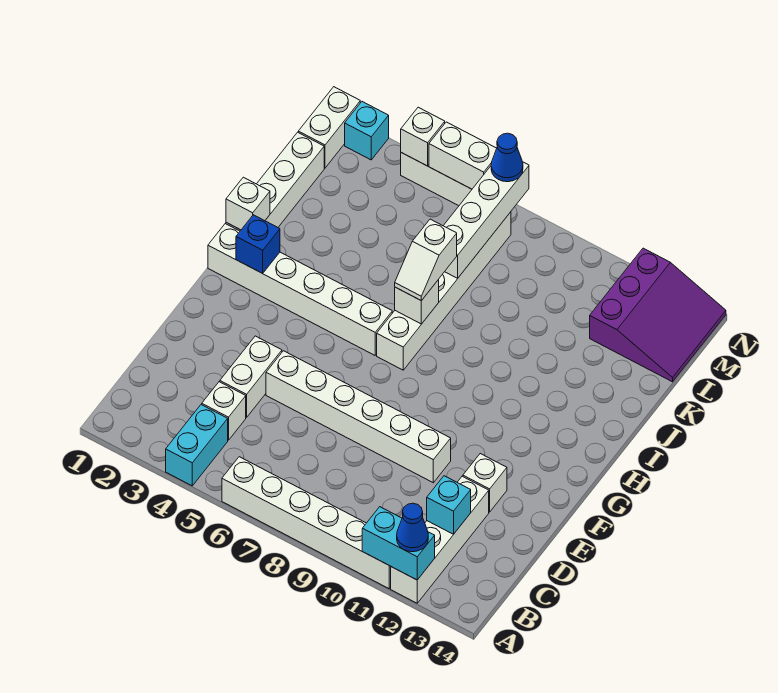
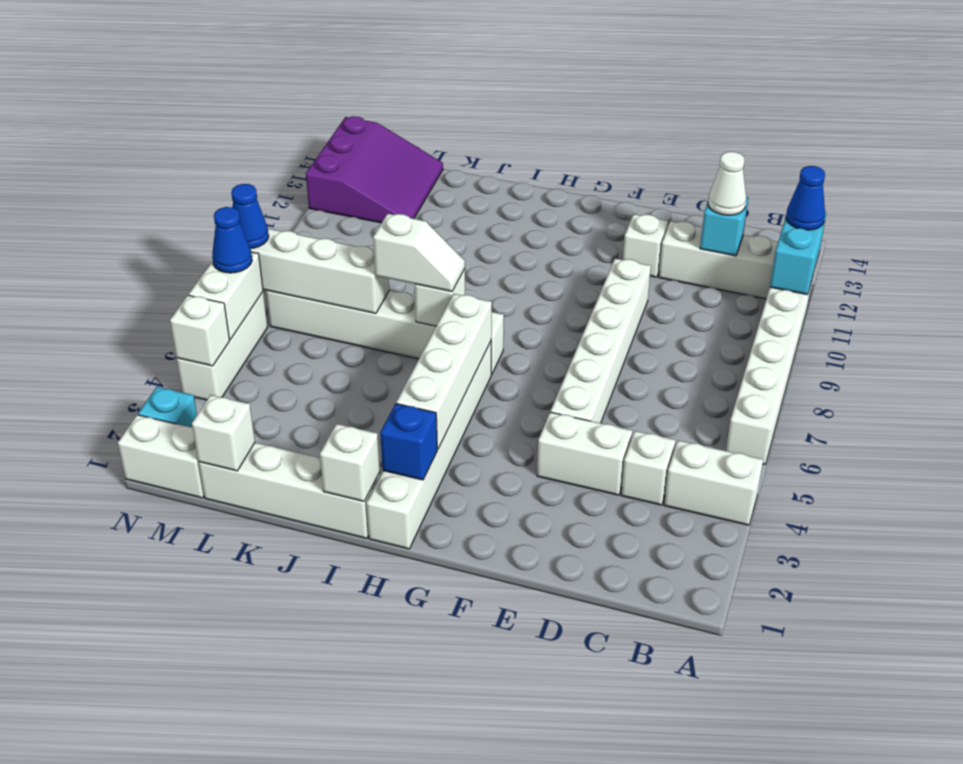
cyan 1x2 brick [166,405,228,486] -> white 1x2 brick [664,440,763,525]
none -> white 1x1 cone [708,152,746,215]
none -> white 1x4 brick [396,294,492,449]
none -> white 1x1 brick [192,395,255,471]
purple 3x3 slope [590,248,726,382] -> purple 3x3 slope turned to [306,116,443,223]
none -> blue 1x1 cone [212,207,252,273]

